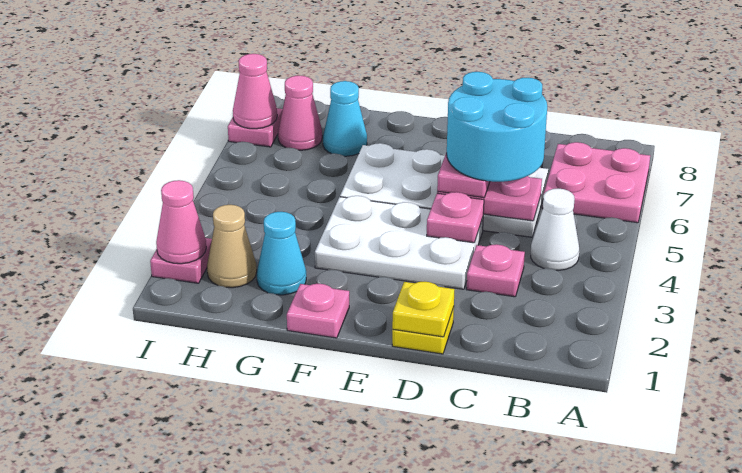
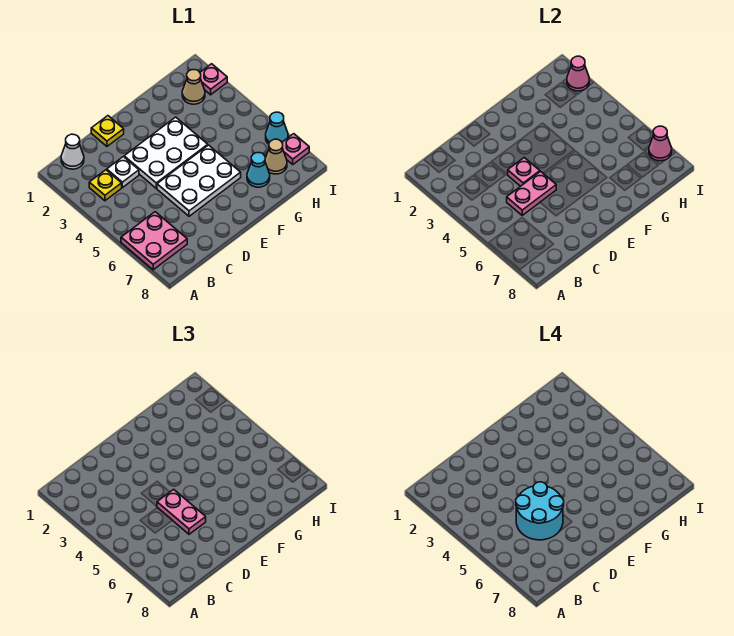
white 1x1 cone [531,189,579,271] -> white 1x1 cone moved to [61,134,84,169]
pink 1x1 plate [467,244,525,297] -> white 1x1 plate [107,157,139,188]
white 2x4 plate [340,143,548,237] -> white 2x3 plate [157,145,241,216]
yellow 1x1 plate [392,282,454,337] -> yellow 1x1 plate moved to [89,170,122,201]
pink 1x1 plate [287,284,349,338] -> none
cyan 1x1 cone [257,212,306,295] -> cyan 1x1 cone moved to [266,112,288,144]
pink 1x1 cone [278,76,322,150] -> tan 1x1 cone [265,139,287,174]

